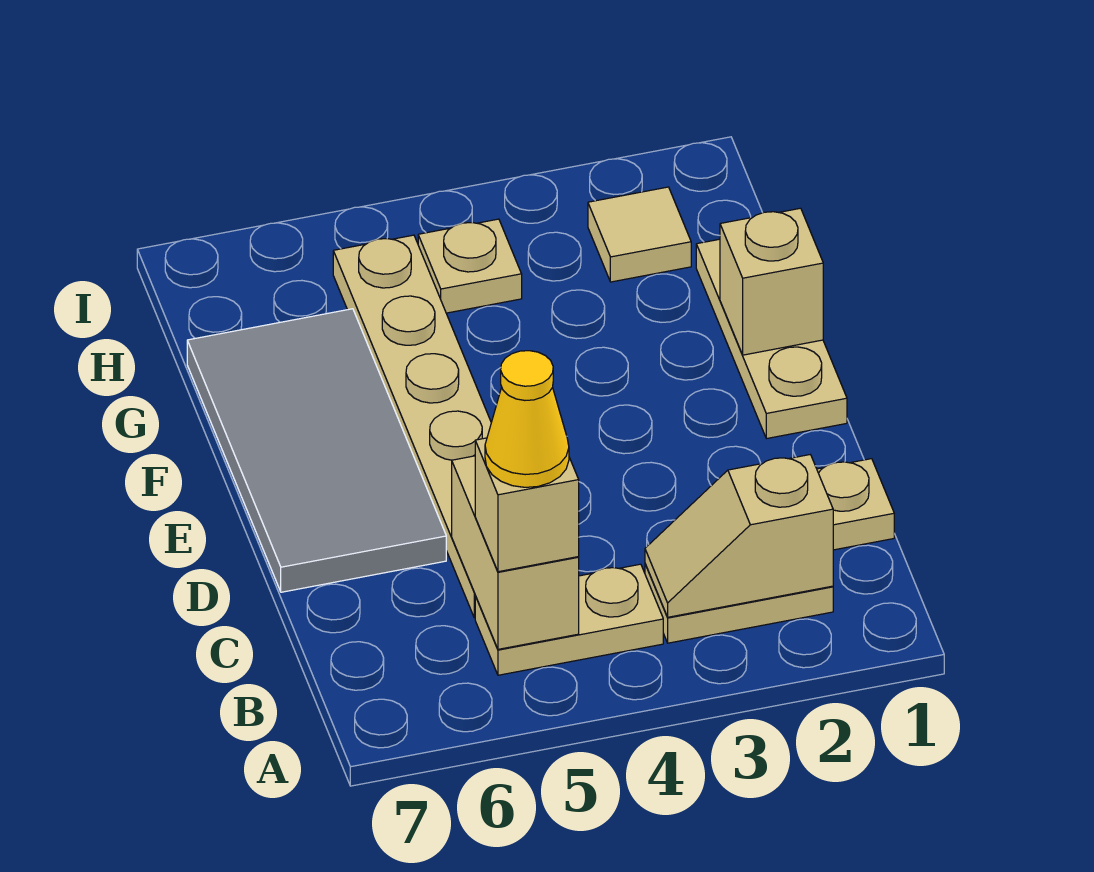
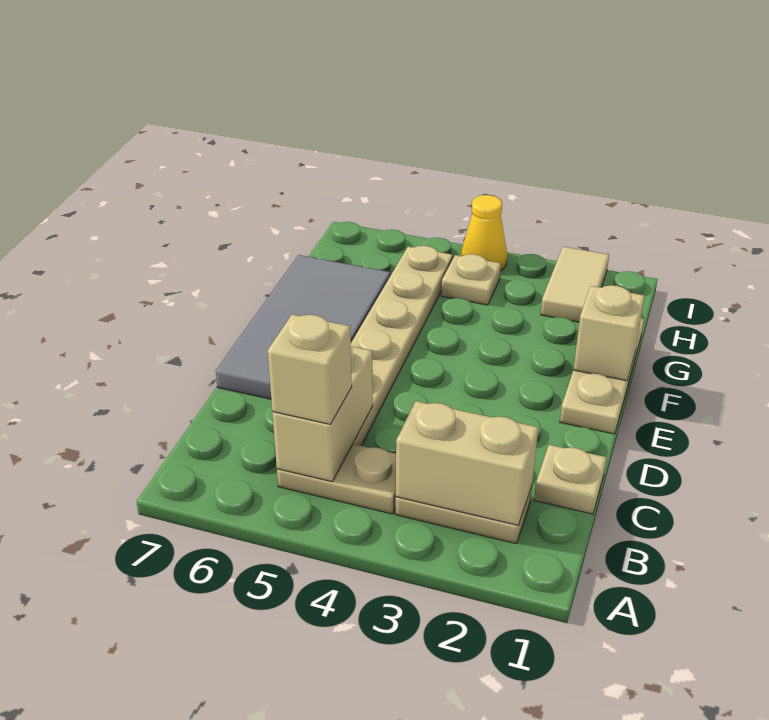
tan 1x2 slope [645,455,833,617] -> tan 1x2 brick [396,401,538,525]
yellow 1x1 cone [485,351,569,487] -> yellow 1x1 cone moved to [461,195,507,271]
tan 1x1 tile [588,187,691,282] -> tan 1x2 tile [541,247,609,322]

